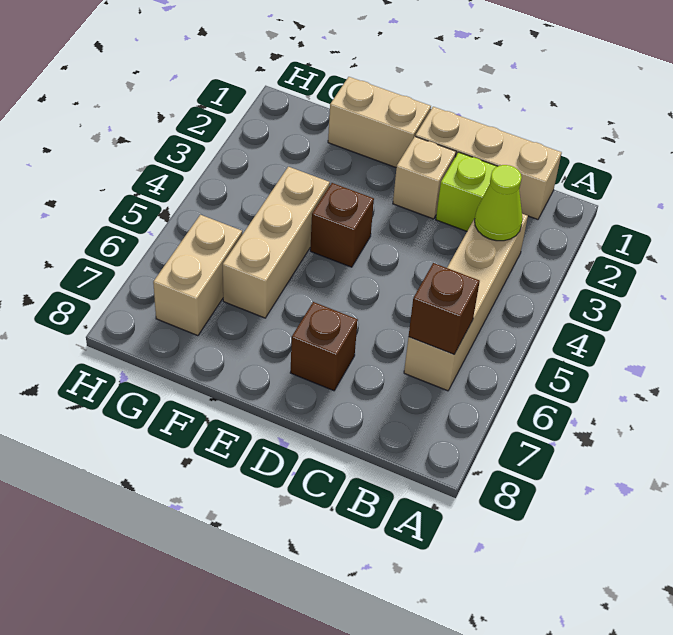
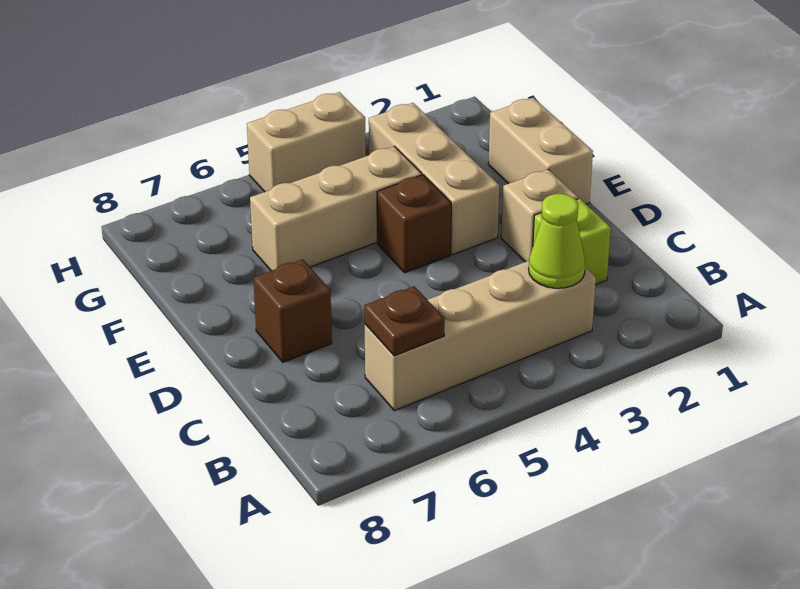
tan 1x3 brick [415,107,562,220] -> tan 1x3 brick moved to [369,103,499,255]
brown 1x1 brick [409,263,480,354] -> brown 1x1 plate [364,286,445,356]
tan 1x2 brick [153,215,242,336] -> tan 1x2 brick moved to [247,92,366,192]

